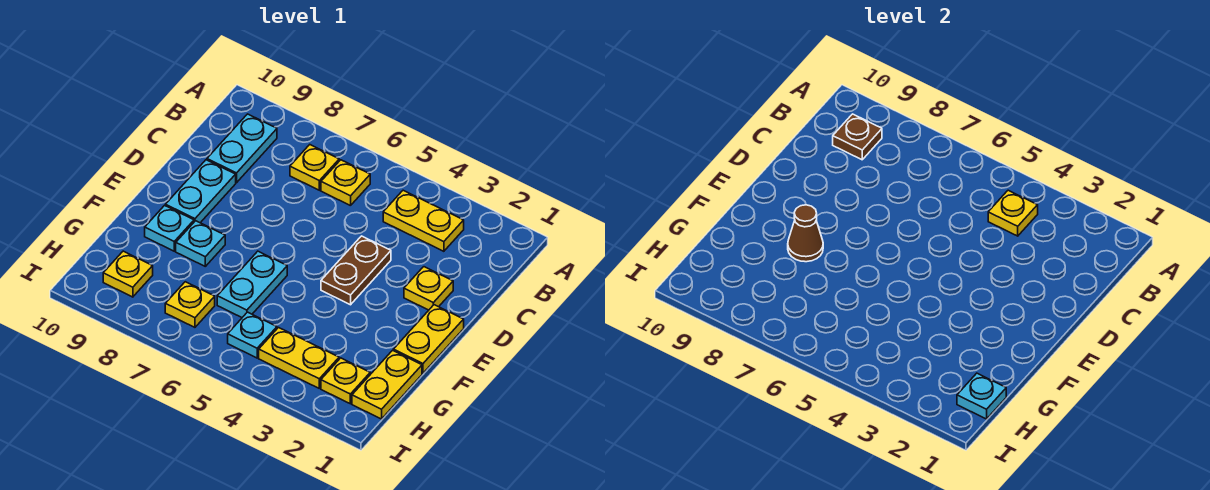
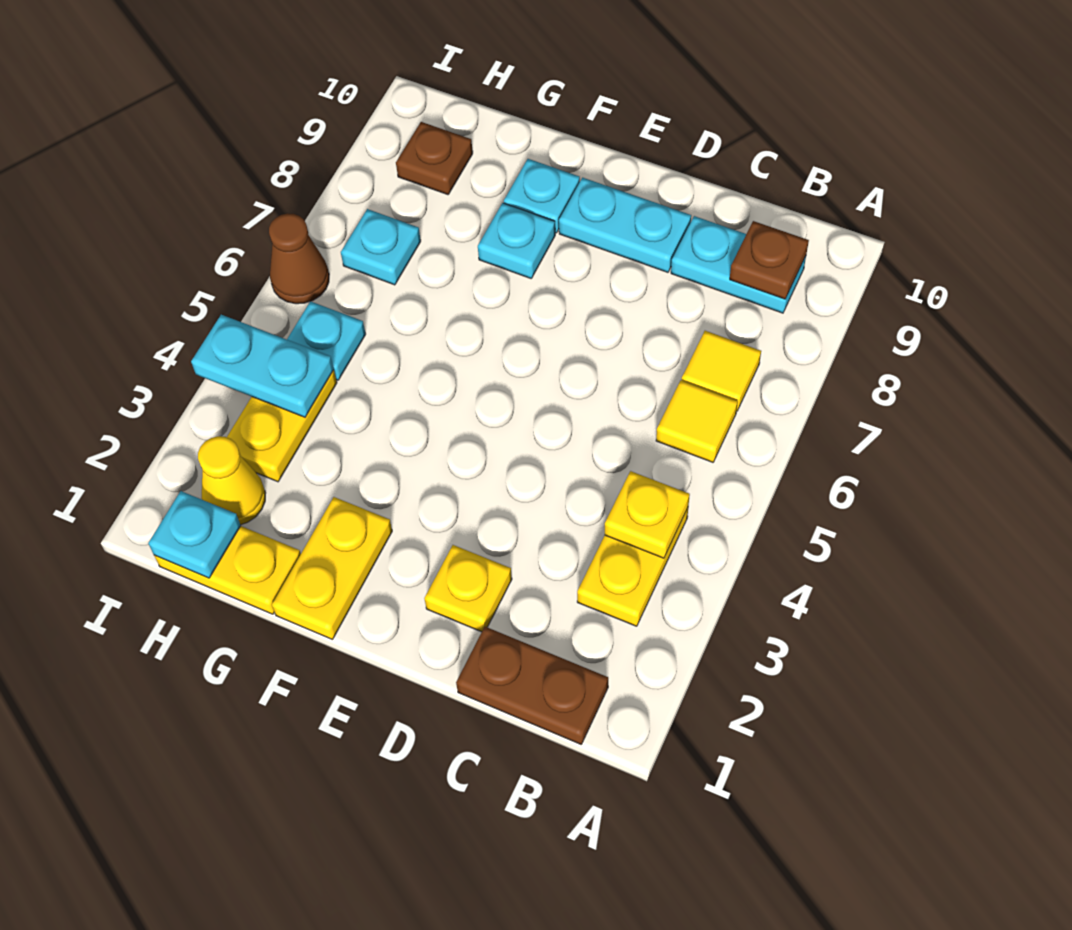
yellow 1x1 plate [321,160,370,206] -> yellow 1x1 tile [656,380,738,462]
yellow 1x1 plate [290,145,339,190] -> yellow 1x1 tile [682,331,761,411]
brown 1x2 plate [321,236,391,305] -> brown 1x2 plate moved to [456,627,608,744]
yellow 1x2 plate [393,305,464,373] -> yellow 1x2 plate turned to [272,497,392,639]
cyan 1x2 plate [217,251,287,317] -> cyan 1x2 plate moved to [191,315,334,417]
brown 1x1 cone [788,205,823,262] -> brown 1x1 cone moved to [269,213,329,304]
yellow 1x1 plate [321,358,370,404] -> yellow 1x1 cone [198,436,265,525]
yellow 1x1 plate [165,282,215,327] -> cyan 1x1 plate [341,209,421,285]
yellow 1x1 plate [103,251,153,297] -> brown 1x1 plate [396,122,473,195]

